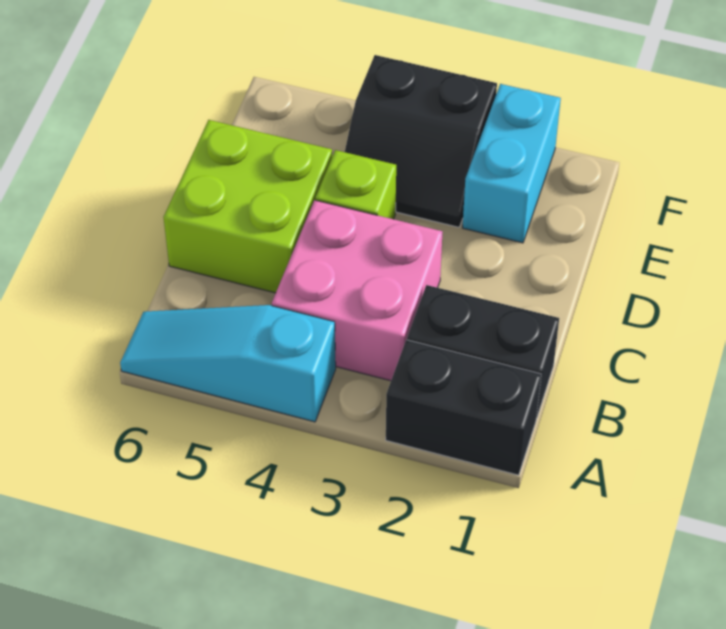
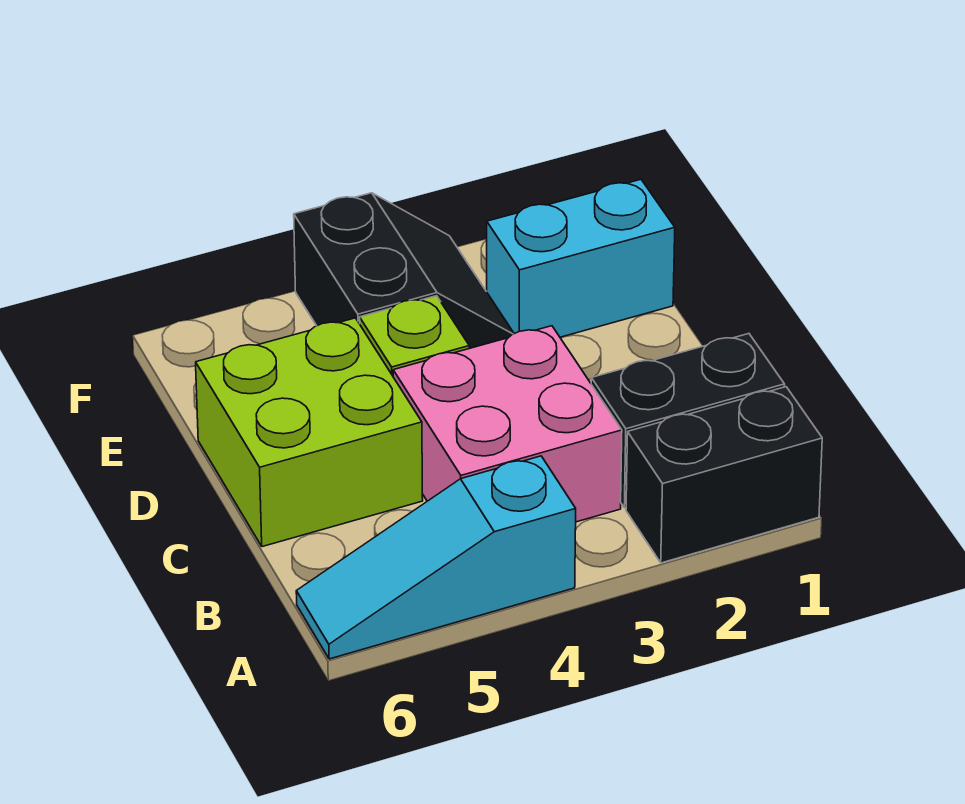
cyan 1x2 brick [463,84,561,243] -> cyan 1x2 brick turned to [487,180,675,337]
black 2x2 slope [345,55,497,227] -> black 2x2 slope turned to [294,193,514,348]

